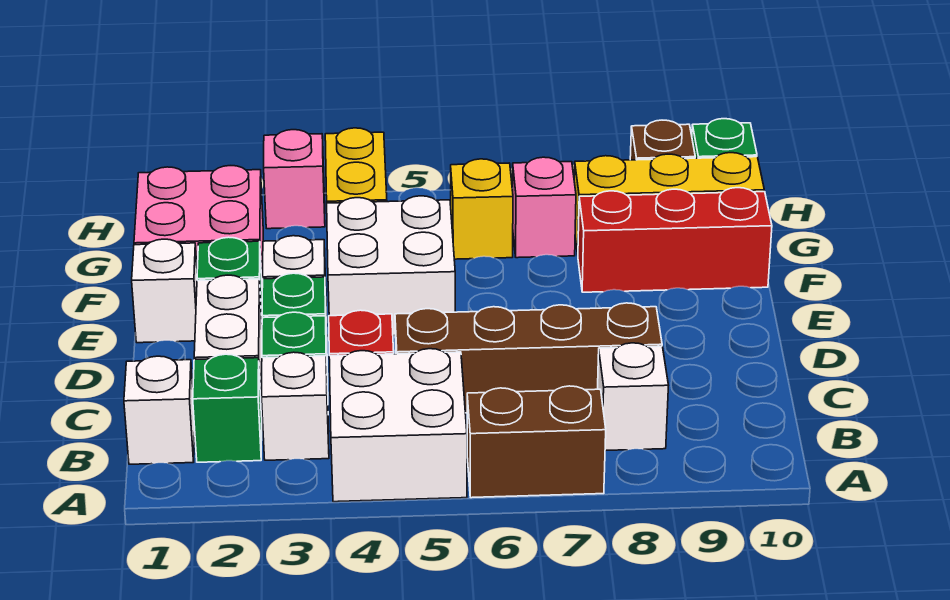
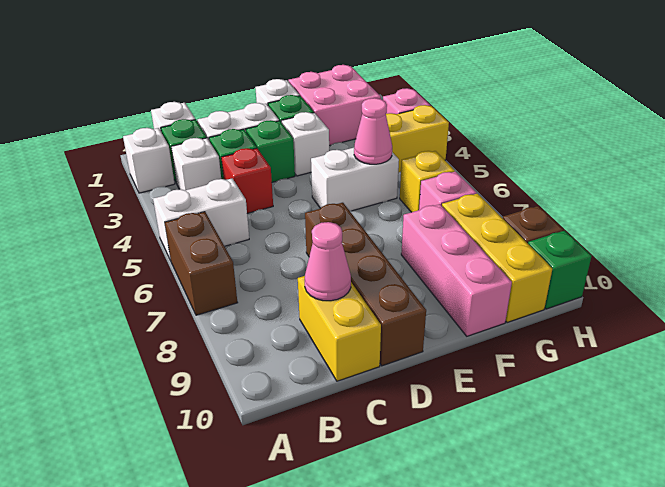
white 2x2 brick [329,349,467,502] -> white 1x2 brick [153,178,249,260]
white 1x1 brick [598,343,668,451] -> white 1x1 brick moved to [123,128,175,193]
brown 1x4 brick [395,303,662,413] -> brown 1x4 brick moved to [305,203,426,366]
none -> yellow 1x2 brick [298,276,381,381]
none -> pink 1x1 cone [305,222,351,301]
white 2x2 brick [327,196,455,336] -> white 1x2 brick [311,148,399,211]
none -> pink 1x1 cone [354,98,392,164]
red 1x3 brick [578,188,772,292] -> pink 1x3 brick [401,204,512,336]

